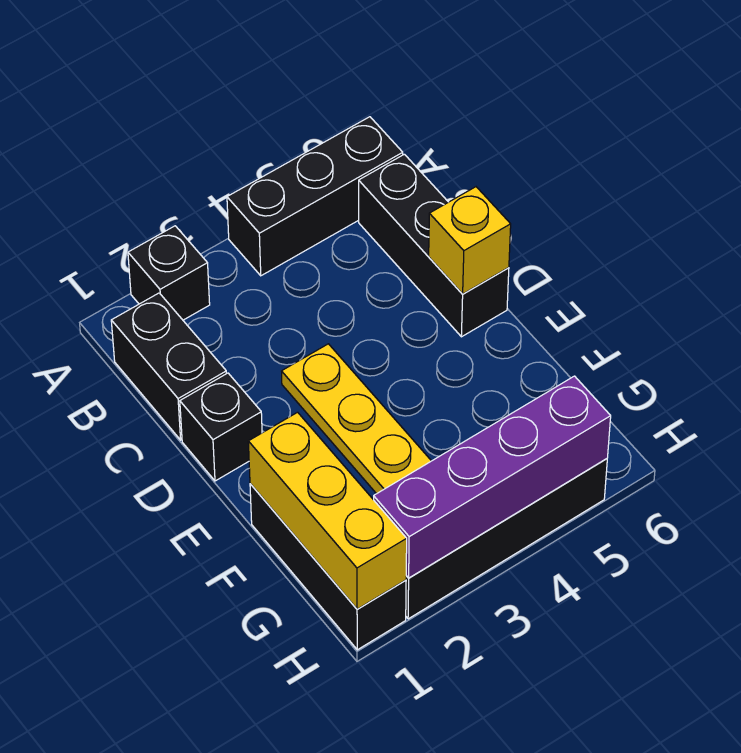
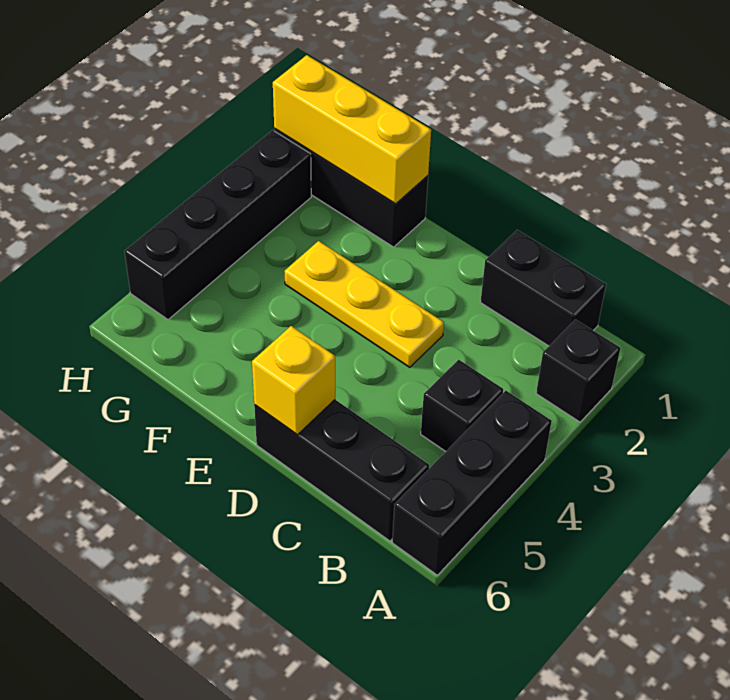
black 1x1 brick [180,373,262,481] -> black 1x1 brick moved to [421,360,503,451]
purple 1x4 brick [374,376,611,578] -> none

